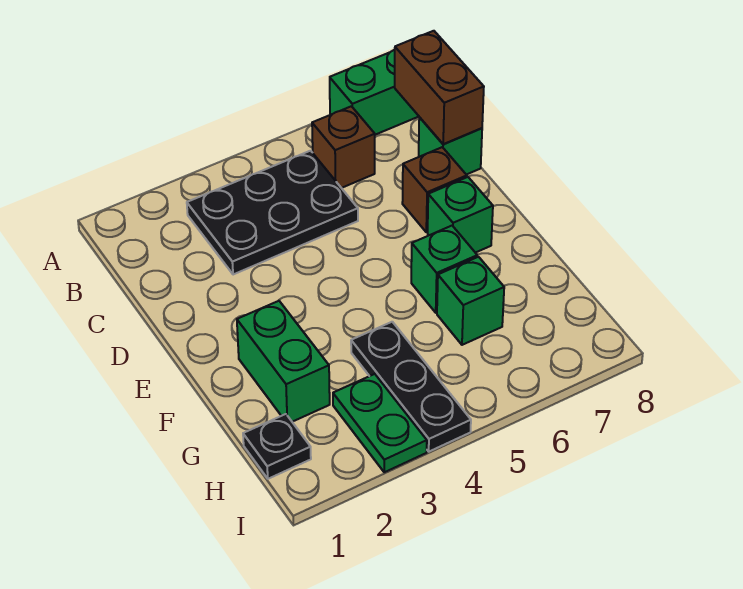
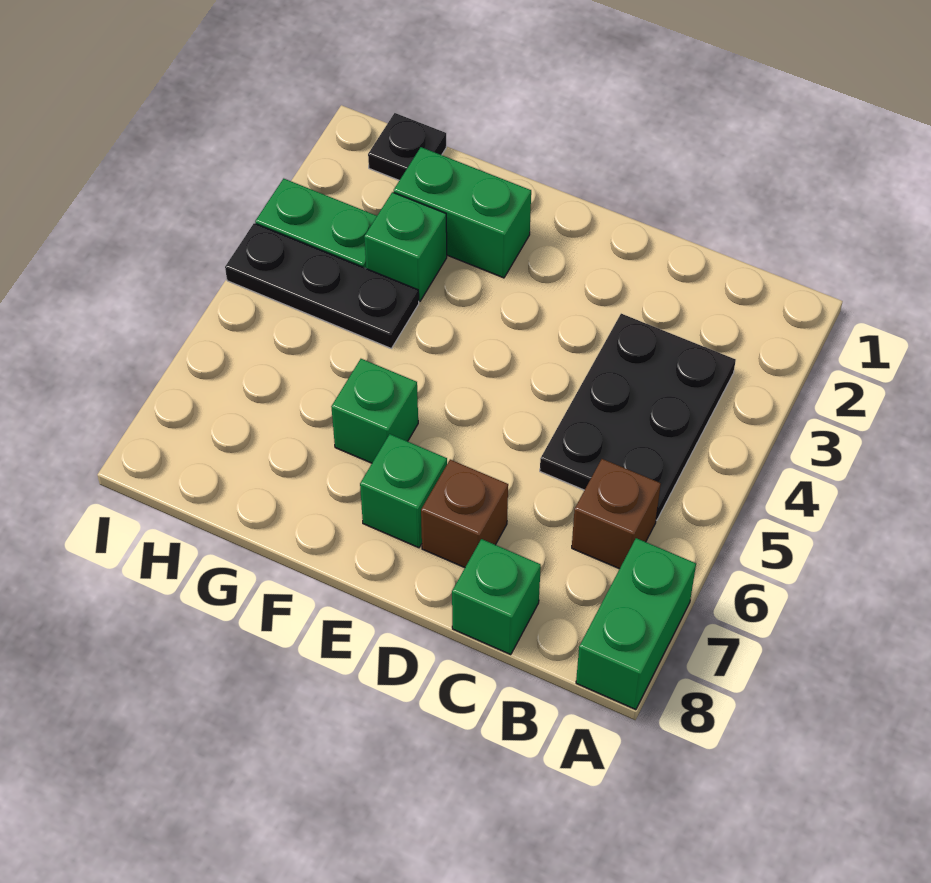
brown 1x2 brick [395,31,484,144] -> none
green 1x1 brick [437,257,504,345] -> green 1x1 brick moved to [364,192,447,301]

